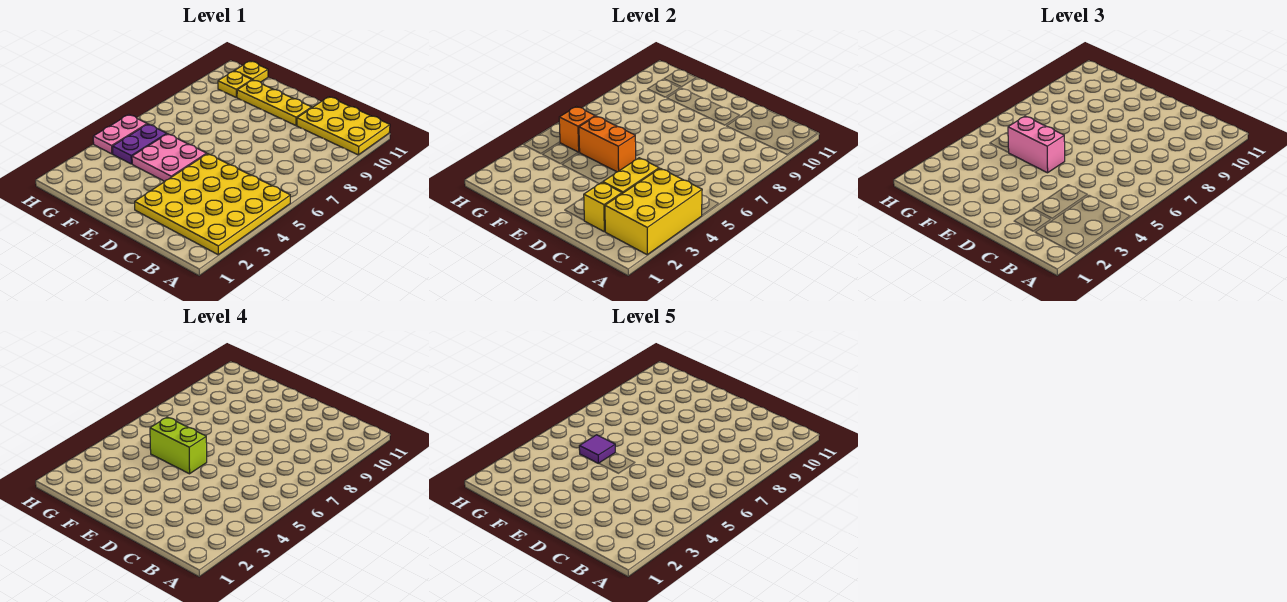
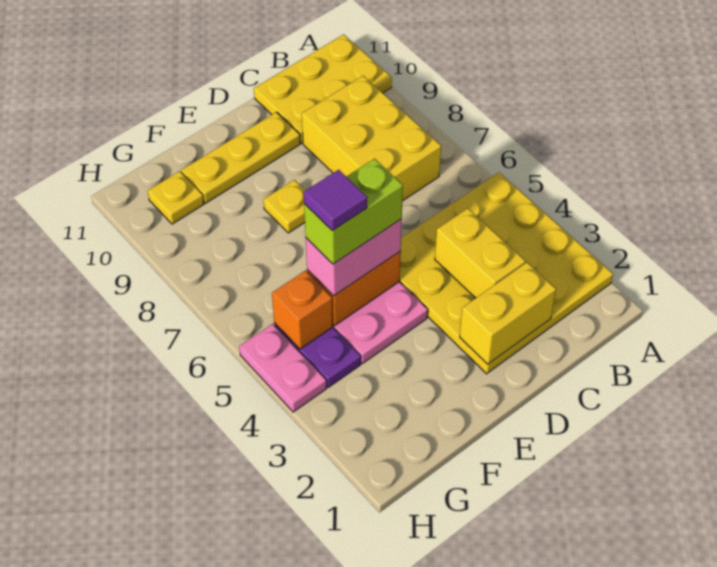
yellow 2x3 brick [605,168,702,255] -> yellow 2x3 brick moved to [302,76,441,201]
yellow 1x1 brick [584,182,622,232] -> yellow 1x2 brick [460,262,556,364]
yellow 1x1 plate [234,61,268,82] -> yellow 1x1 plate moved to [263,180,306,233]

